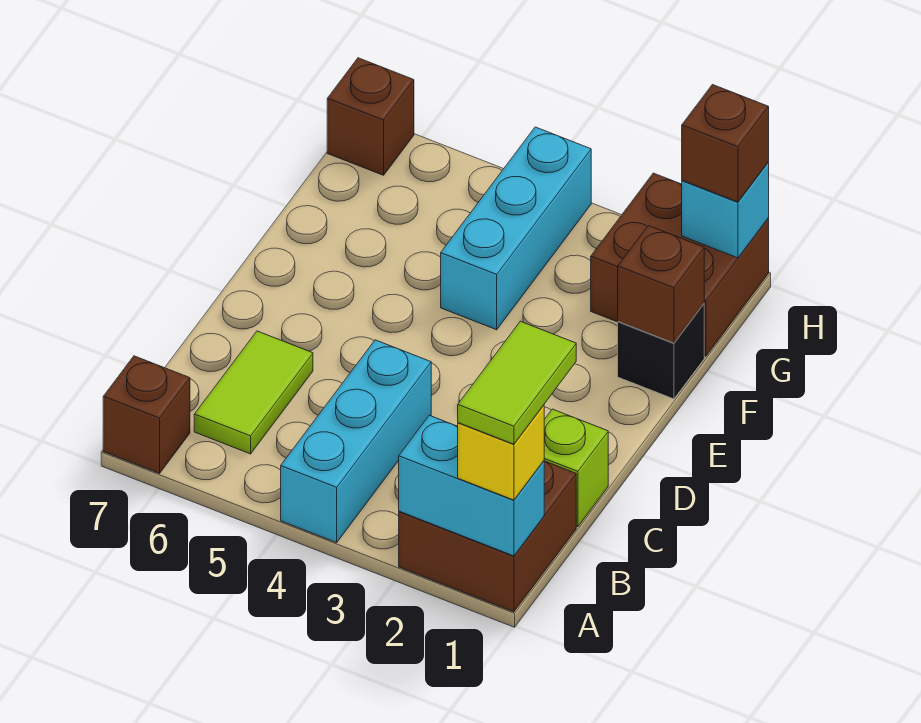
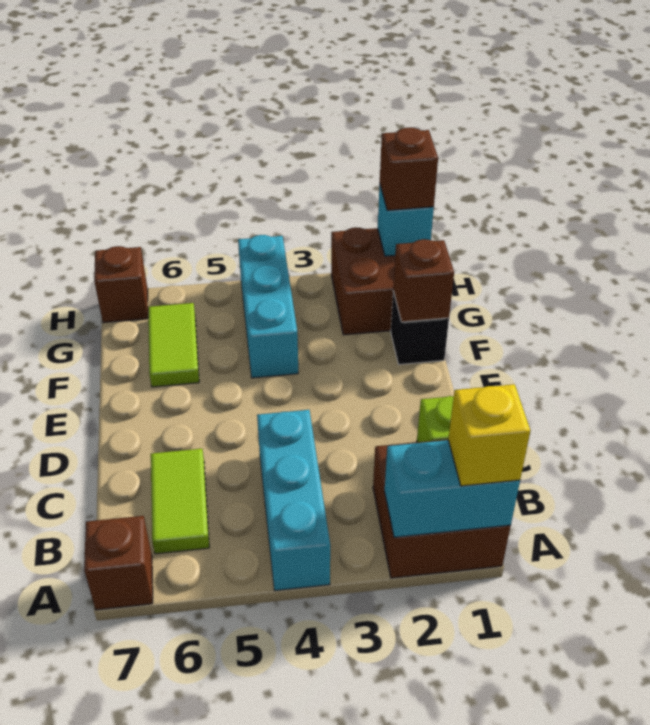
lime 1x2 tile [458,321,576,444] -> lime 1x2 tile moved to [148,303,199,387]

